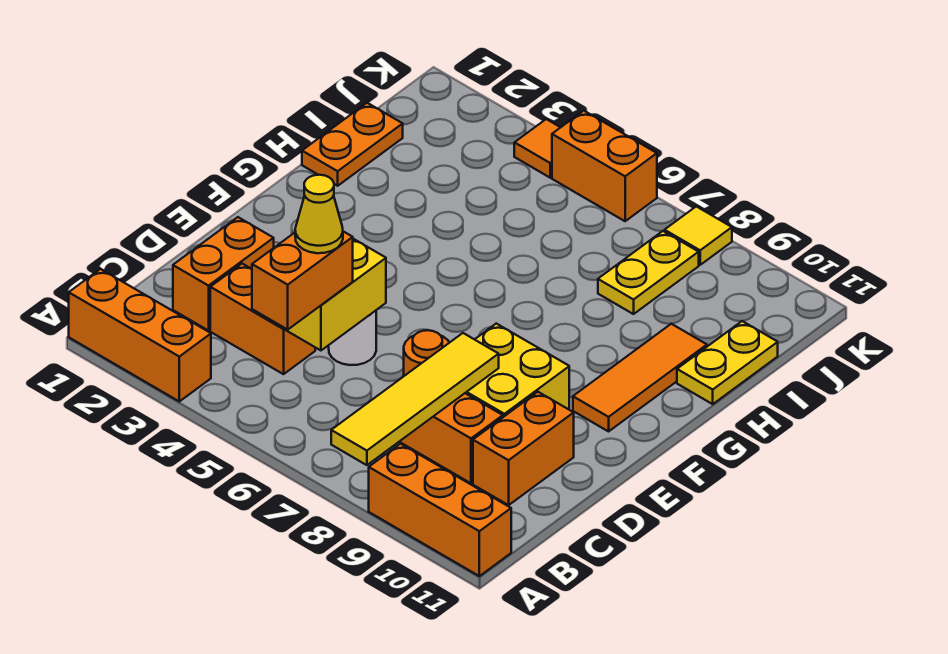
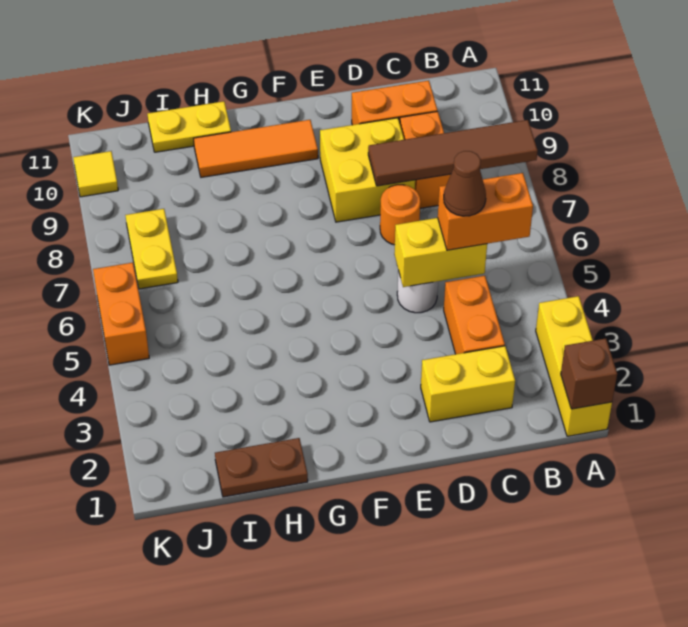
orange 1x3 brick [69,269,211,401] -> yellow 1x3 brick [536,296,612,436]
none -> brown 1x1 brick [561,339,617,409]
yellow 1x4 tile [331,333,499,465] -> brown 1x4 tile [368,120,538,186]
orange 1x3 brick [369,444,511,576] -> none
orange 1x2 brick [173,217,274,331] -> yellow 1x2 brick [421,346,515,422]
yellow 1x1 cone [295,175,343,253] -> brown 1x1 cone [444,151,486,216]
orange 1x2 plate [302,103,403,186] -> brown 1x2 plate [215,438,308,497]
yellow 1x2 plate [598,231,699,314] -> yellow 1x2 plate turned to [125,209,178,289]
orange 1x1 tile [514,119,561,178] -> none
yellow 1x1 tile [665,206,732,265] -> yellow 1x1 tile moved to [73,151,118,197]

